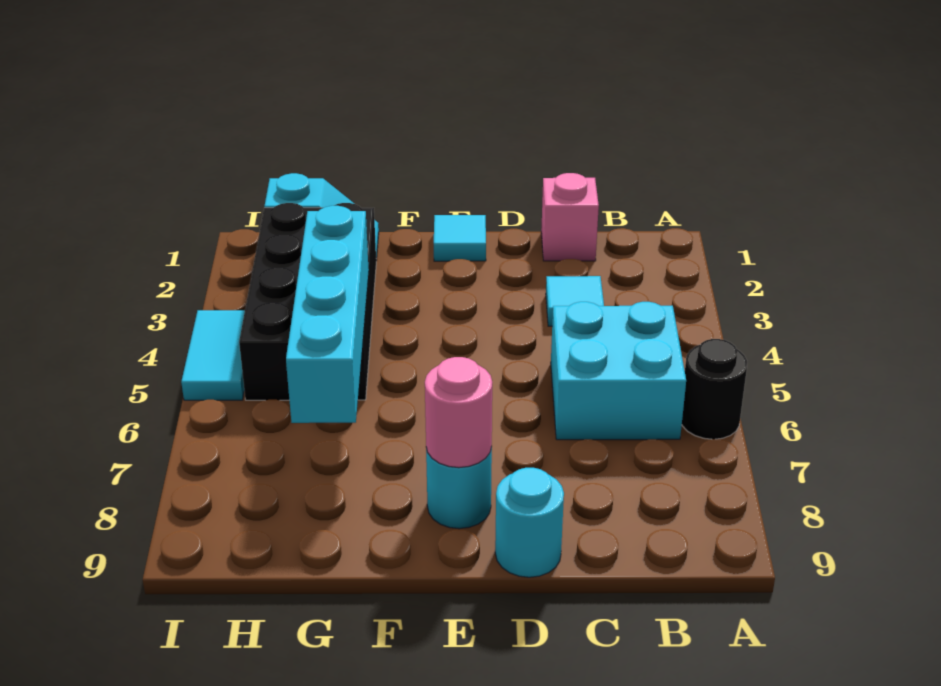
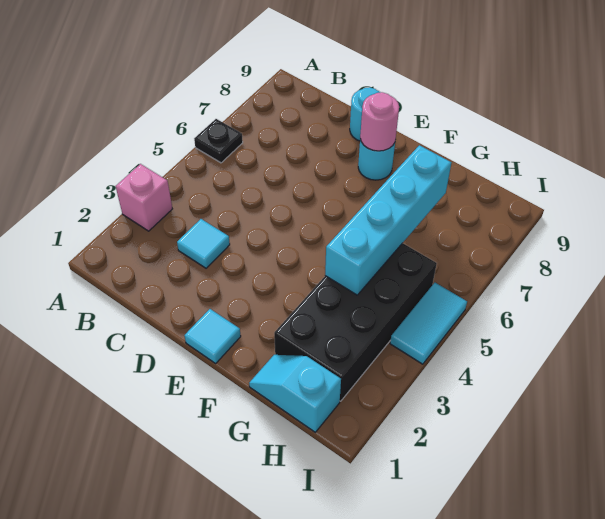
black 1x1 round brick [682,339,747,439] -> black 1x1 plate [194,119,243,163]
cyan 2x2 brick [551,302,686,440] -> none
pink 1x1 brick [541,173,599,261] -> pink 1x1 brick moved to [116,164,172,231]

